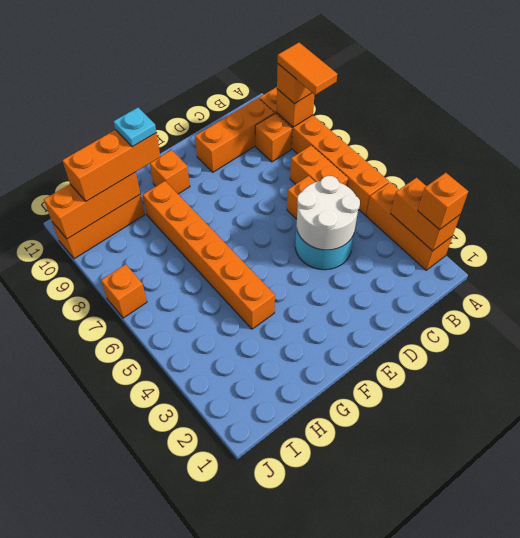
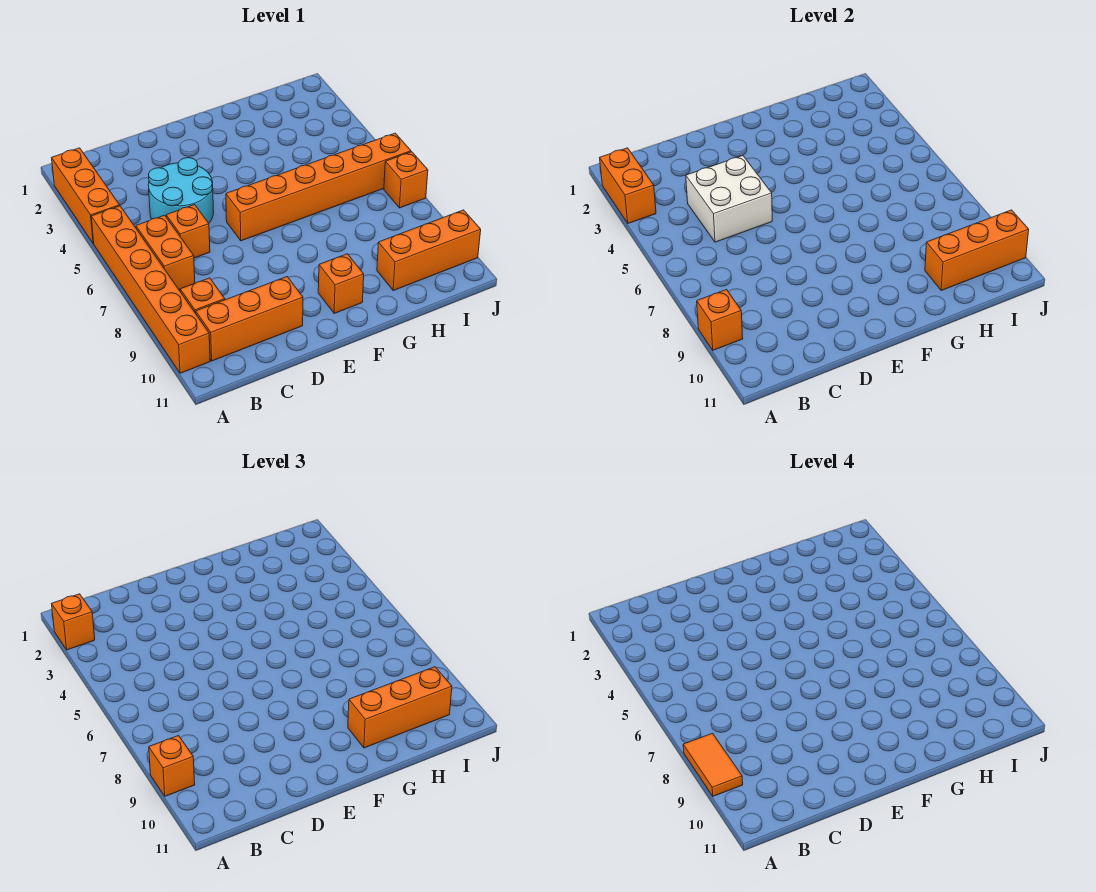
white 2x2 round brick [297,176,360,250] -> white 2x2 brick [686,156,772,242]
orange 1x6 brick [143,181,275,329] -> orange 1x6 brick turned to [226,133,411,241]
cyan 1x1 plate [114,108,156,147] -> none

